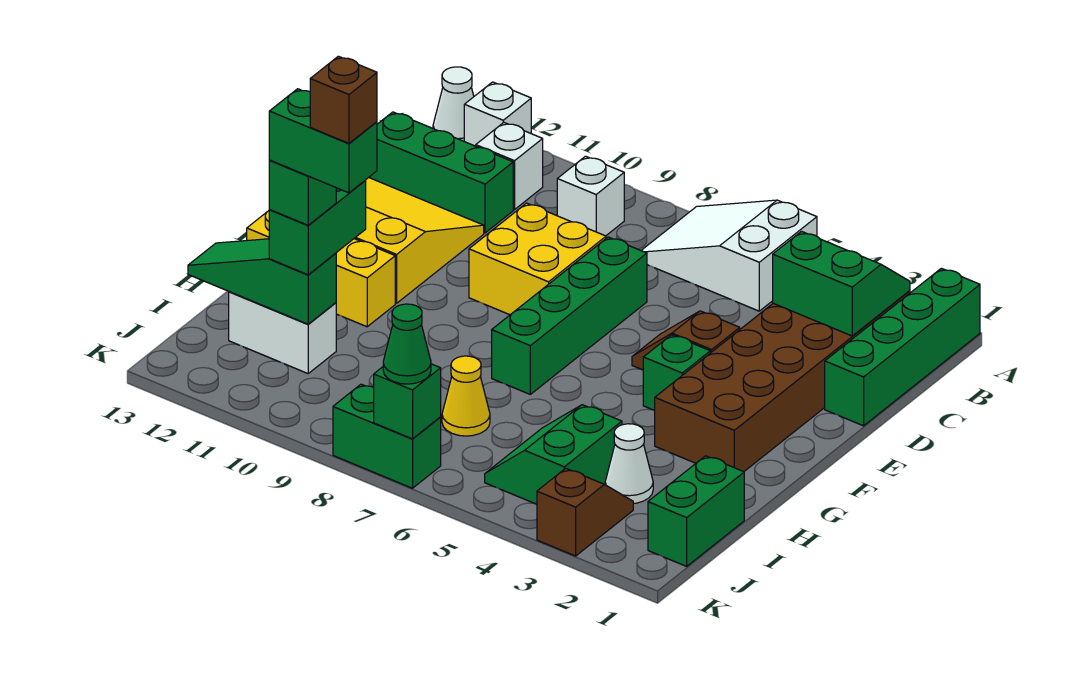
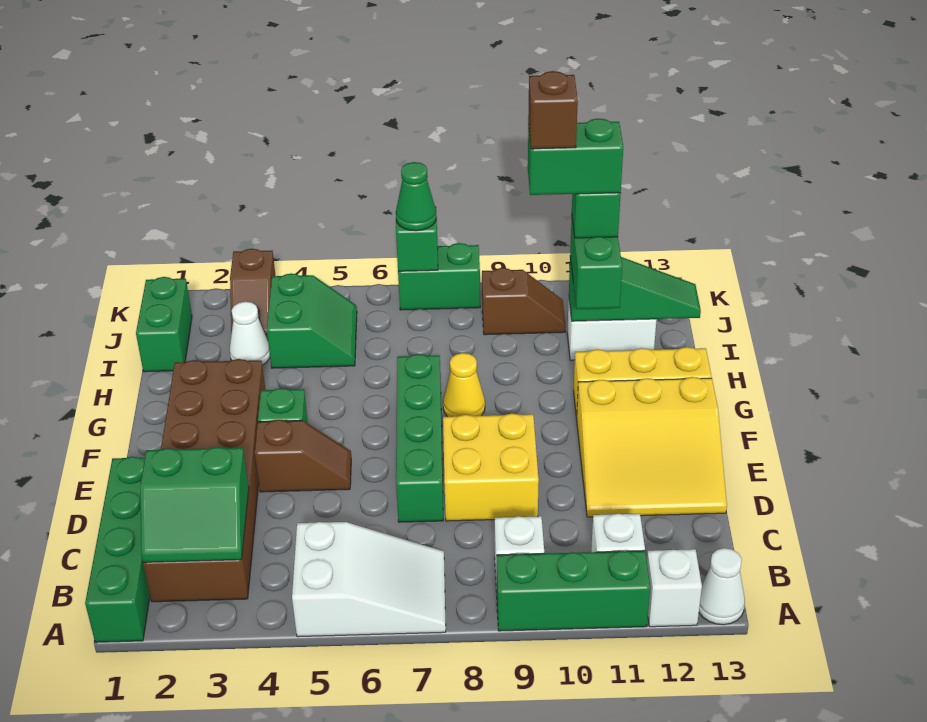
green 1x3 brick [369,112,513,233] -> green 1x3 brick moved to [497,551,650,631]
yellow 1x1 cone [442,356,490,436] -> yellow 1x1 cone moved to [443,353,485,417]
none -> brown 1x2 slope [482,268,565,335]

